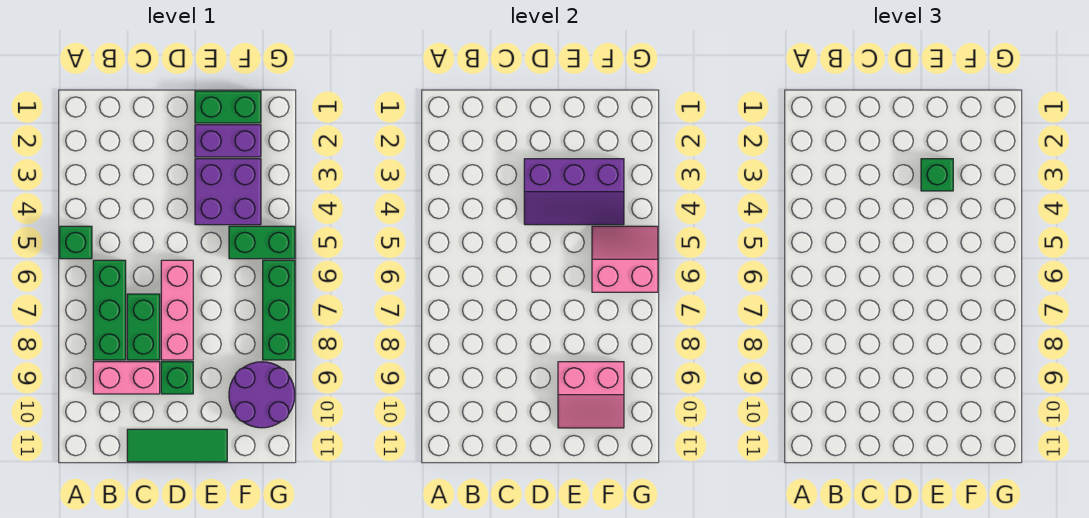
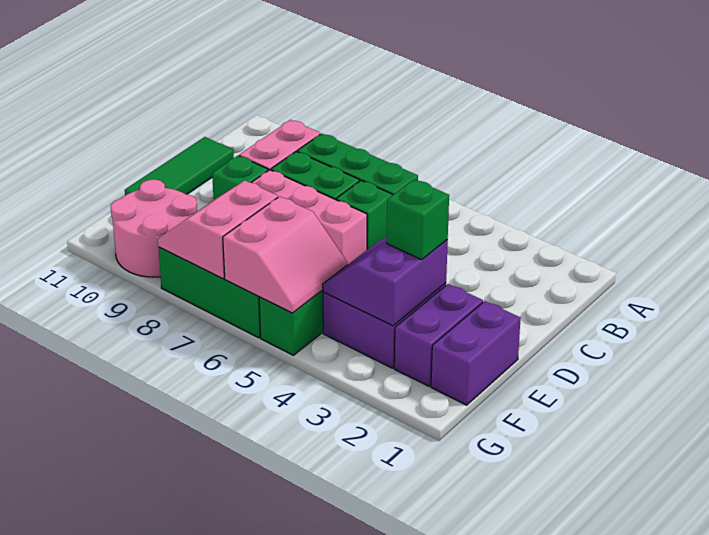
green 1x1 brick [60,226,92,259] -> green 1x1 brick moved to [336,180,393,250]
purple 2x3 slope [524,159,624,225] -> purple 2x2 slope [323,237,448,326]
green 1x2 brick [195,91,261,123] -> purple 1x2 brick [431,301,521,405]
pink 2x2 slope [558,362,624,428] -> pink 2x2 slope moved to [158,181,278,279]
purple 2x2 round brick [229,362,295,428] -> pink 2x2 round brick [111,179,197,277]

